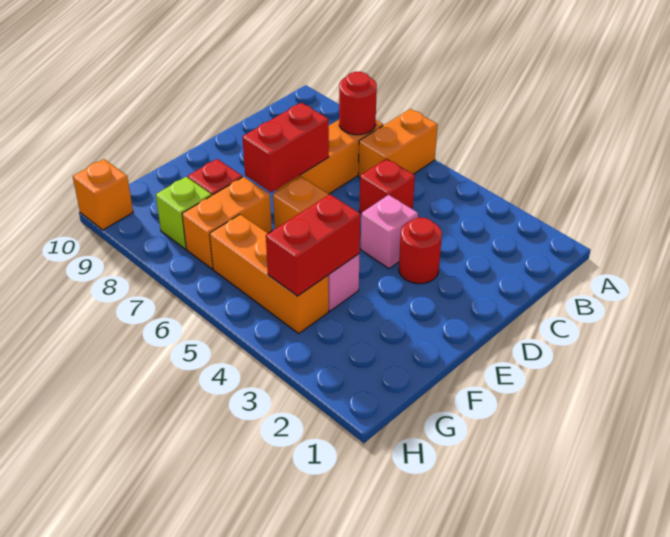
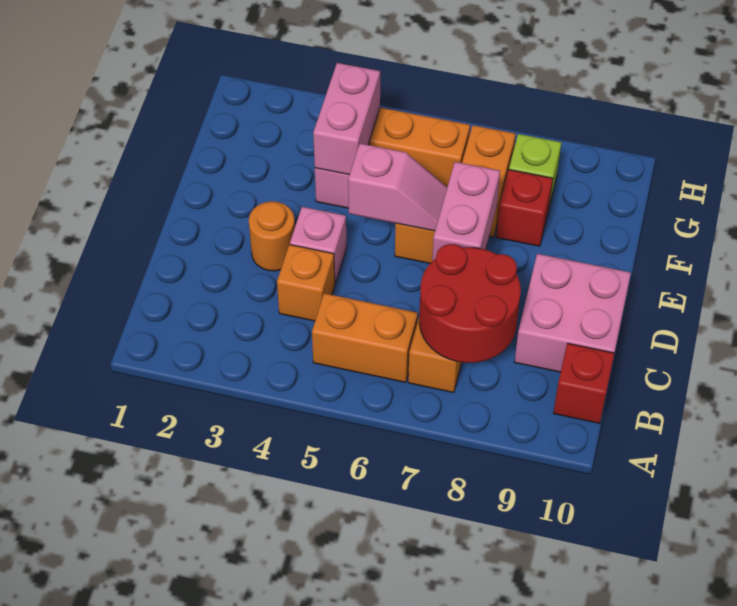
orange 1x2 brick [358,109,438,178] -> orange 1x2 brick turned to [312,293,418,382]
red 1x1 round brick [339,72,377,135] -> red 2x2 round brick [419,244,521,363]
red 1x1 brick [359,159,415,213] -> red 1x1 brick moved to [553,343,614,423]
none -> pink 2x2 brick [515,254,631,372]
red 1x1 round brick [399,218,442,284] -> orange 1x1 round brick [249,201,295,271]
red 1x2 brick [242,103,329,192] -> pink 1x2 brick [432,162,500,261]
none -> pink 1x2 slope [348,143,447,231]
red 1x2 brick [266,194,360,296] -> pink 1x2 brick [313,63,380,175]
orange 1x1 brick [73,159,133,230] -> orange 1x1 brick moved to [277,245,335,321]

